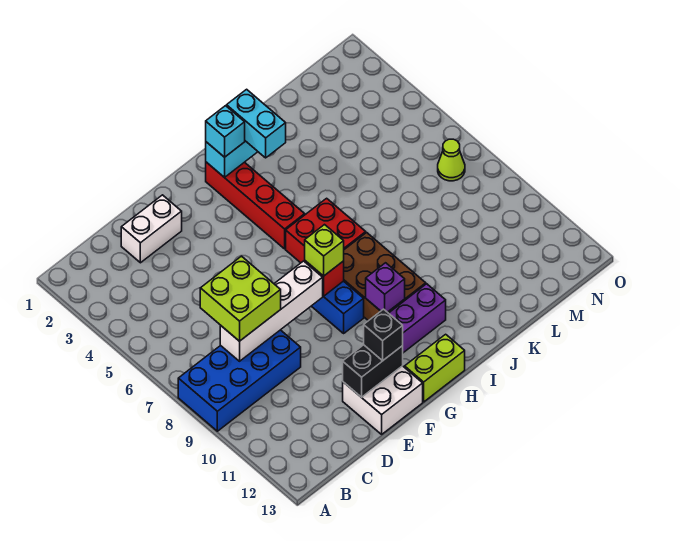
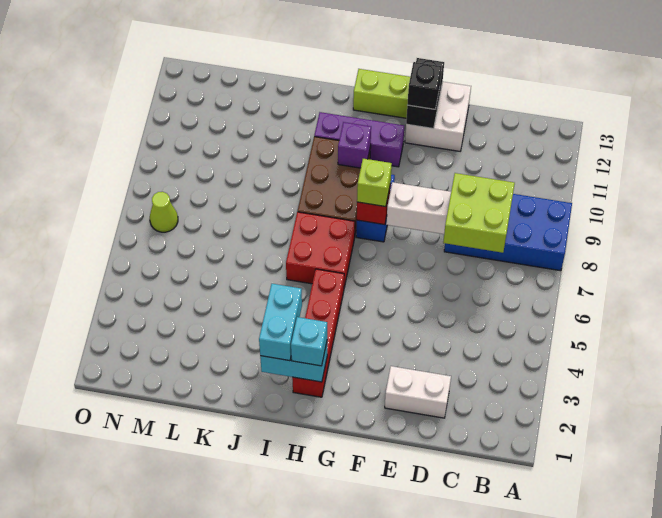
black 1x2 brick [343,345,403,397] -> black 1x2 brick turned to [406,58,444,129]

